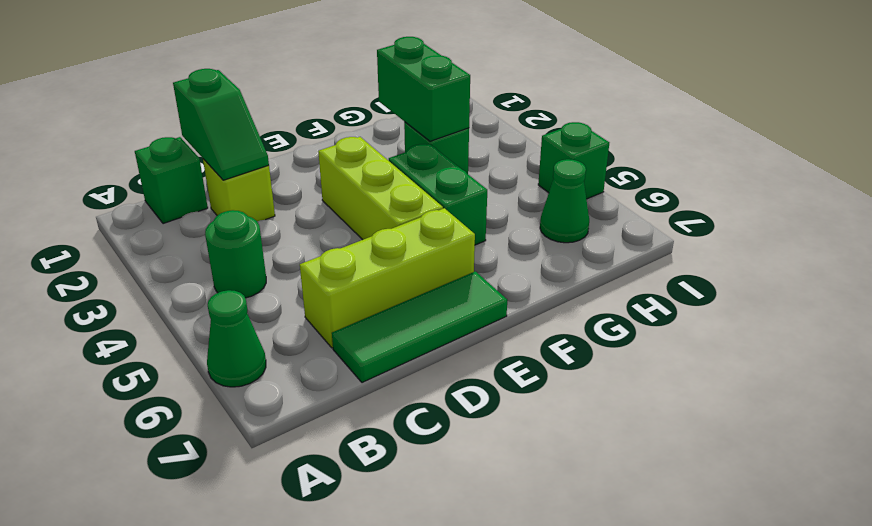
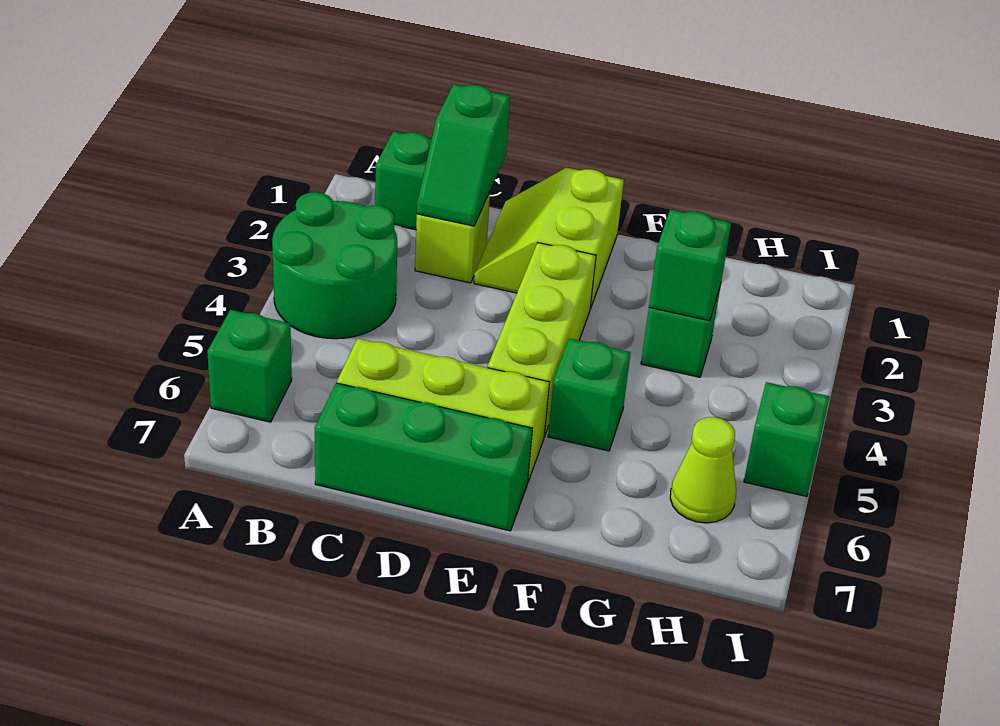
green 1x1 cone [207,290,266,387] -> green 1x1 brick [207,310,292,422]
green 1x1 round brick [205,210,266,298] -> green 2x2 round brick [272,192,397,339]
green 1x3 tile [332,271,507,383] -> green 1x3 brick [315,383,532,531]
none -> lime 2x2 slope [474,168,624,309]
green 1x2 brick [389,144,487,245] -> green 1x1 brick [548,338,631,451]
green 1x2 brick [377,37,470,141] -> green 1x1 brick [649,210,731,321]
green 1x1 cone [540,159,589,243] -> lime 1x1 cone [670,417,736,523]

